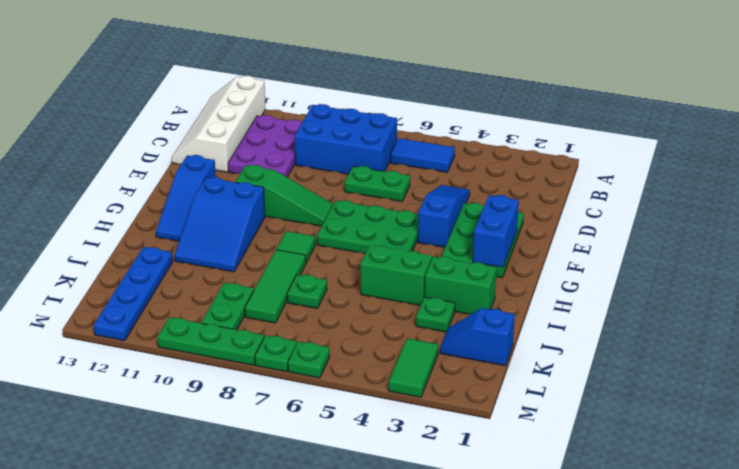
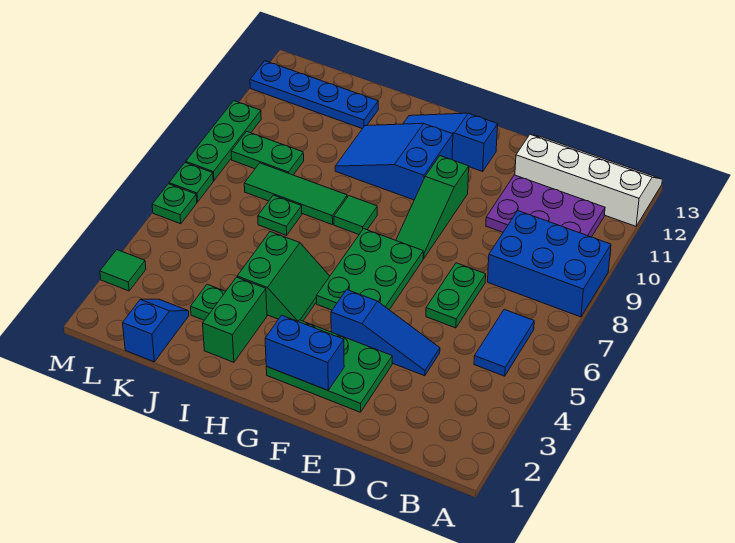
blue 2x3 brick [295,104,397,174] -> blue 2x3 brick turned to [488,211,611,317]
green 1x2 tile [389,338,438,397] -> green 1x1 tile [100,250,146,291]

